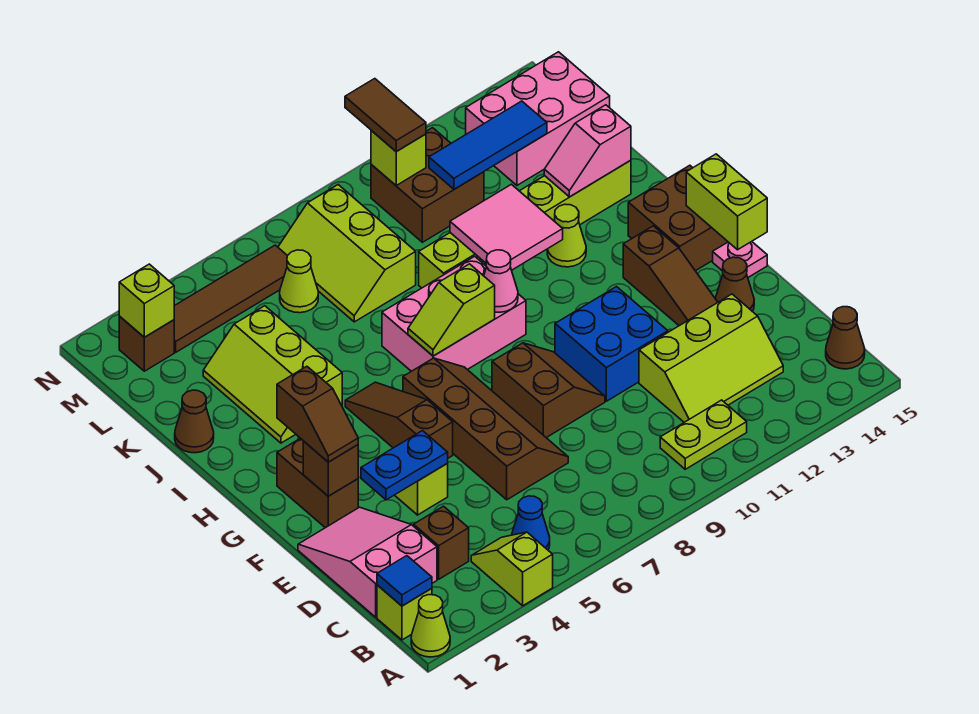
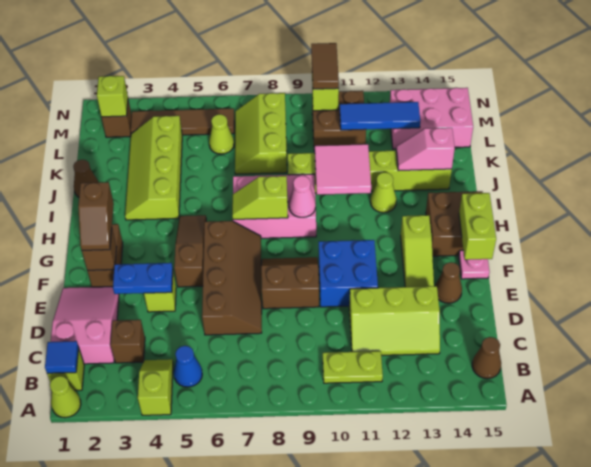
brown 2x2 slope [492,343,605,438] -> brown 2x2 slope turned to [261,257,319,309]
brown 1x3 slope [623,226,718,326] -> lime 1x3 slope [401,215,434,287]
lime 2x3 slope [203,306,342,443] -> lime 2x4 slope [125,116,182,220]

